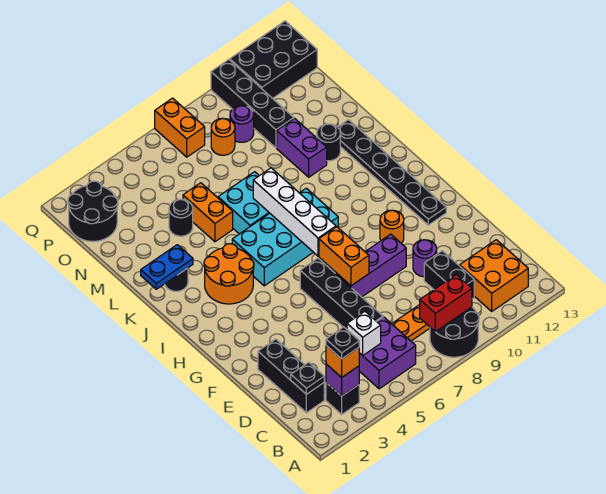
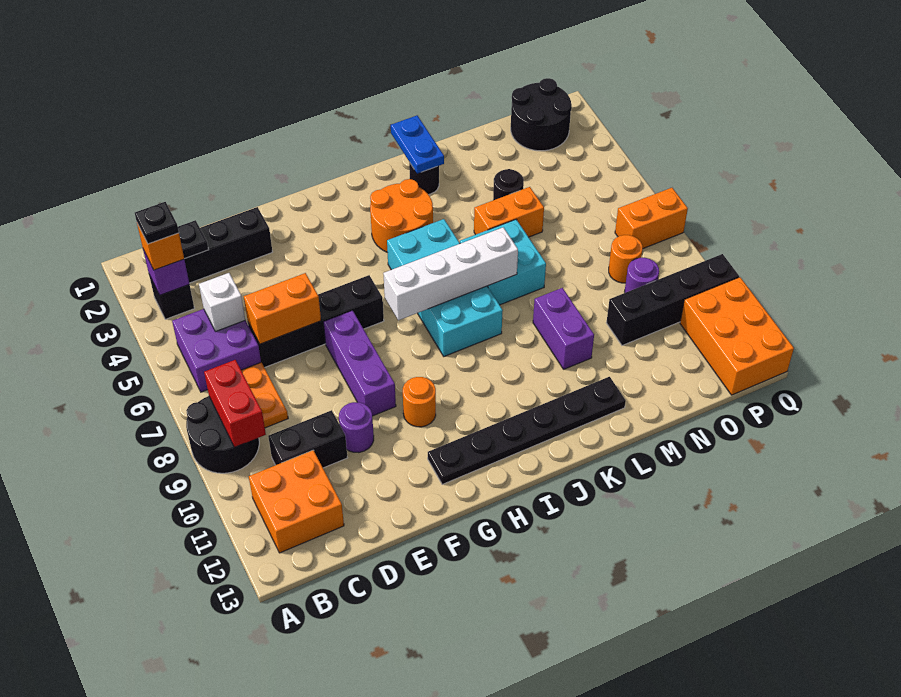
orange 1x2 brick [319,227,369,286] -> orange 1x2 brick moved to [244,273,321,344]
purple 1x2 brick [277,118,327,177] -> purple 1x2 brick turned to [533,288,594,369]
black 1x1 round brick [317,124,340,161] -> none
black 2x3 brick [230,21,317,98] -> orange 2x3 brick [680,277,794,395]

